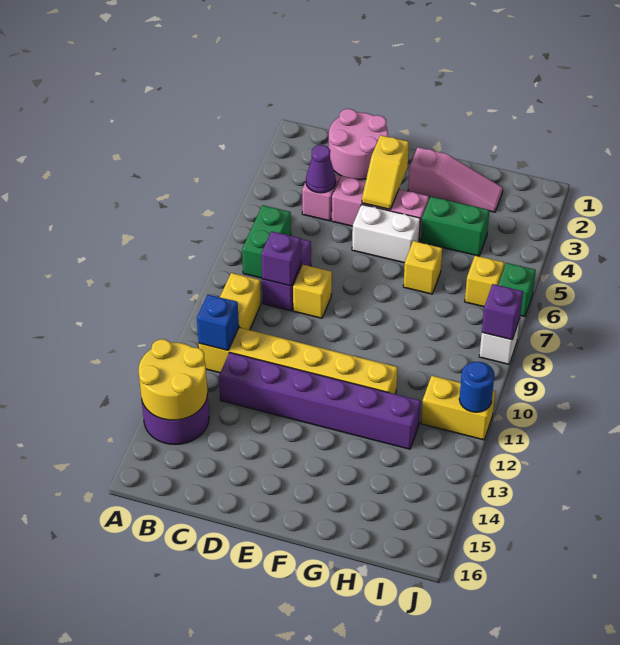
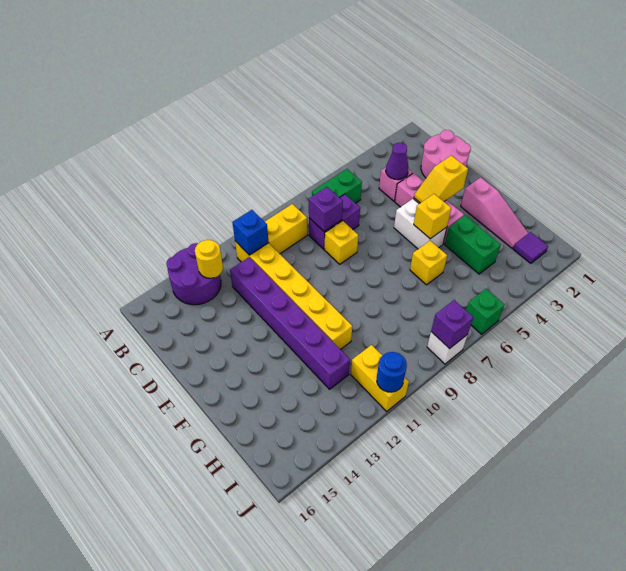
yellow 2x2 round brick [139,339,208,420] -> yellow 1x1 round brick [195,240,223,278]
none -> purple 1x1 tile [513,232,548,264]
yellow 1x1 brick [465,255,504,307] -> yellow 1x1 brick moved to [414,194,451,239]

